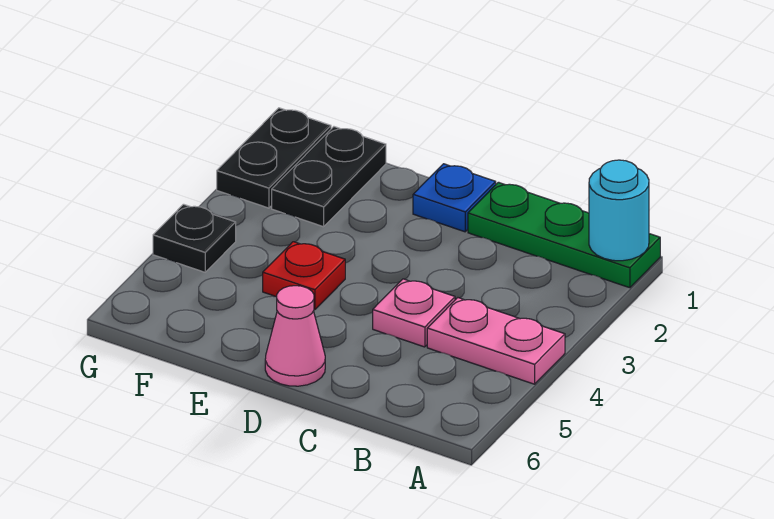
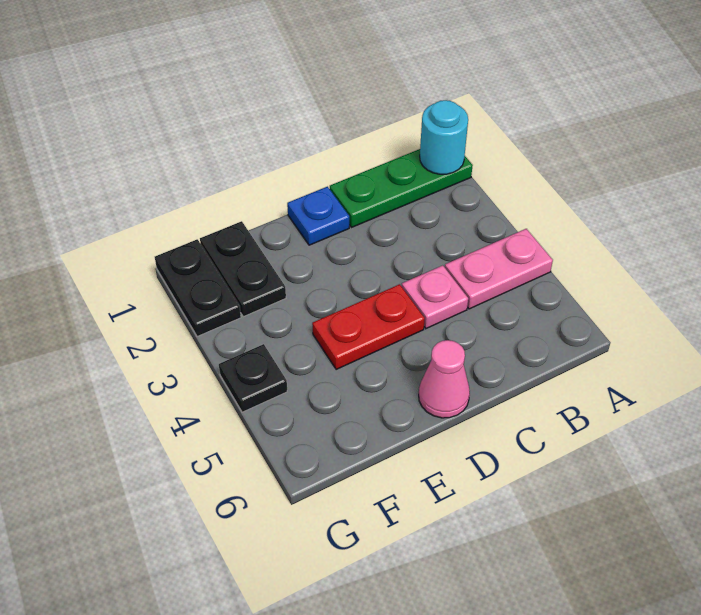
red 1x1 plate [263,242,345,310] -> red 1x2 plate [312,284,425,369]

